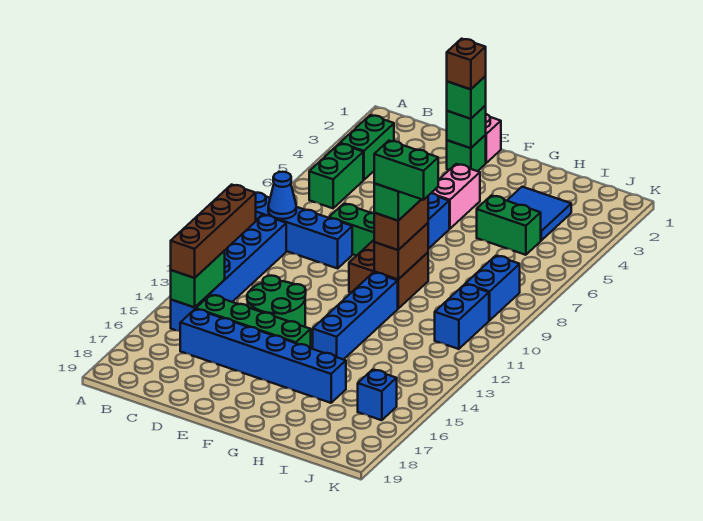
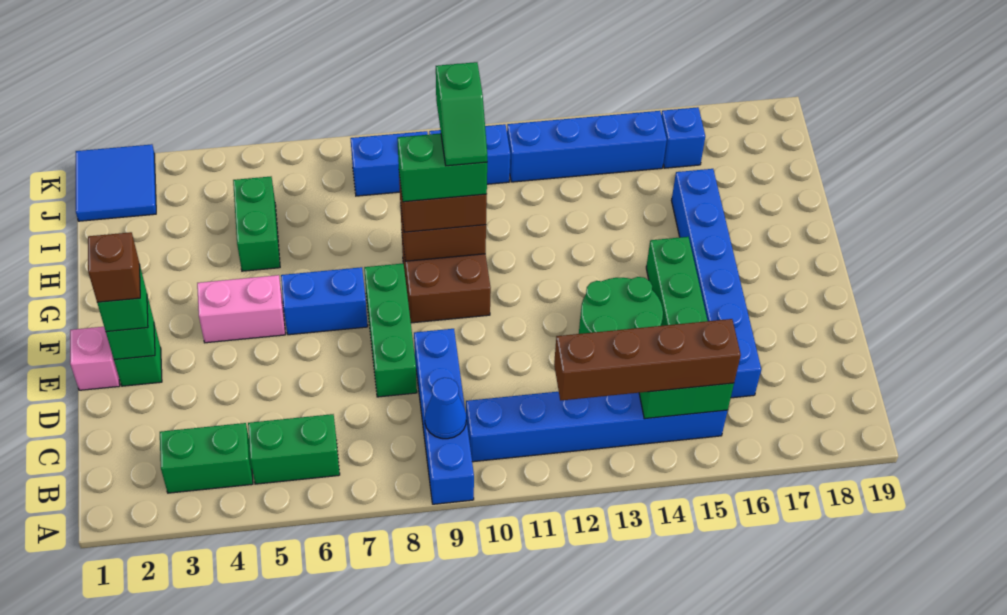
green 1x2 brick [374,141,438,200] -> green 1x2 slope [436,62,487,166]
blue 1x4 brick [313,272,398,360] -> blue 1x4 brick moved to [507,111,667,182]
blue 2x2 tile [507,187,571,240] -> blue 2x2 tile moved to [76,144,156,221]

